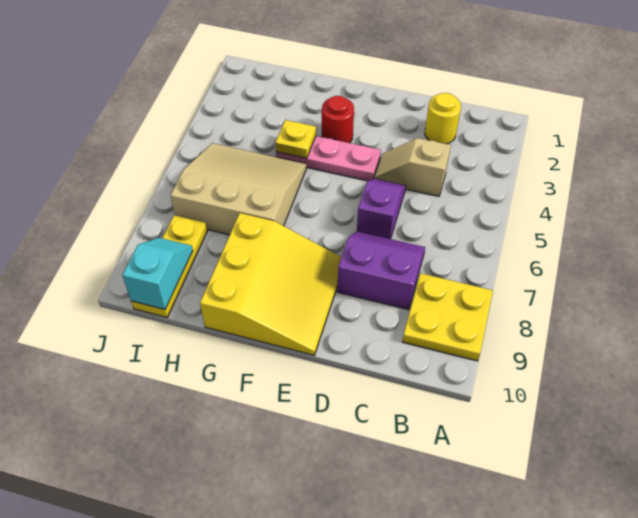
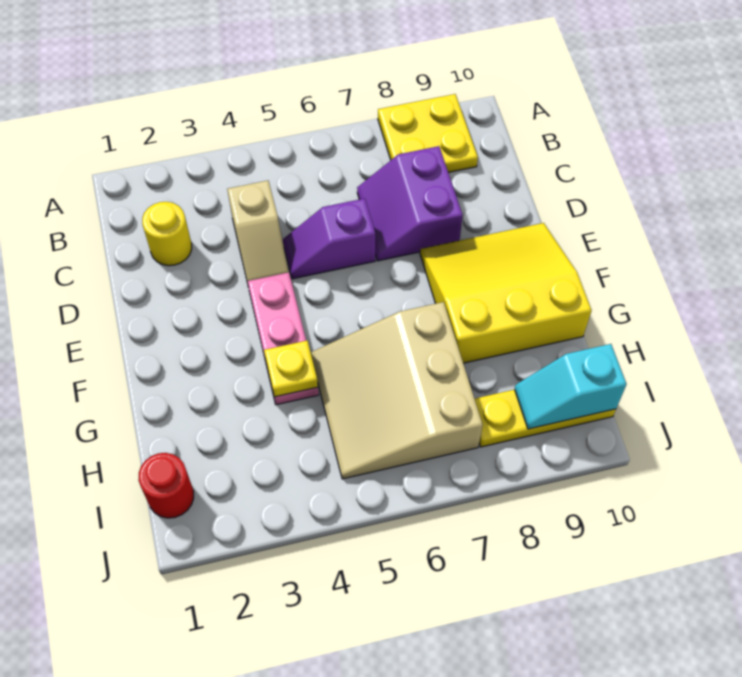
red 1x1 round brick [322,96,354,143] -> red 1x1 round brick moved to [139,453,194,518]

